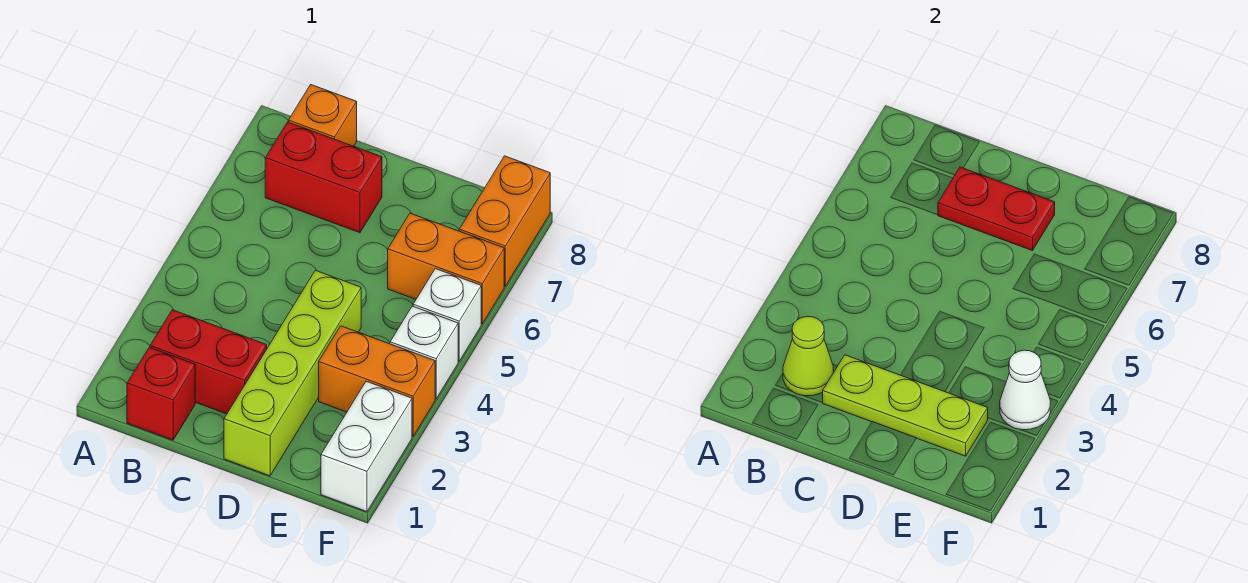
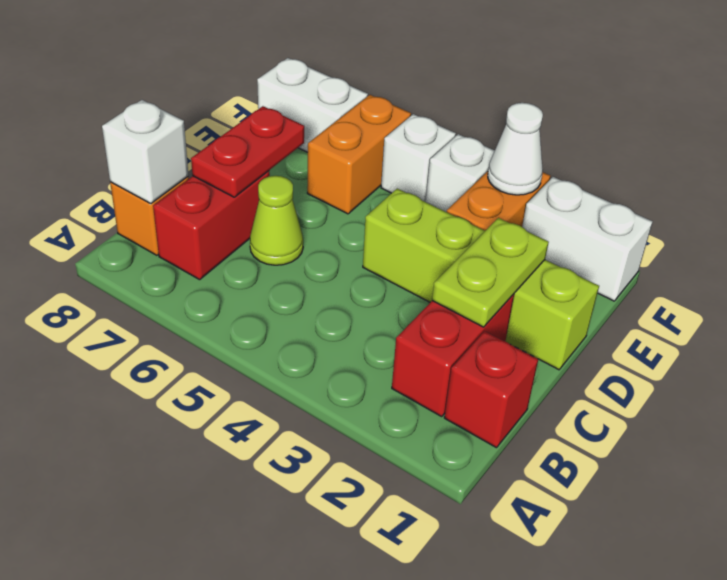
lime 1x1 cone [783,317,834,396] -> lime 1x1 cone moved to [250,176,303,265]
none -> white 1x1 brick [102,100,189,203]
lime 1x3 plate [823,355,988,456] -> lime 1x2 plate [432,218,549,327]
orange 1x2 brick [459,156,550,286] -> white 1x2 brick [257,58,368,152]

